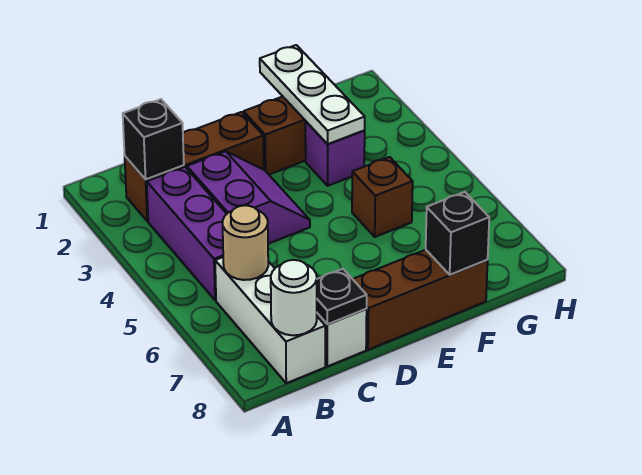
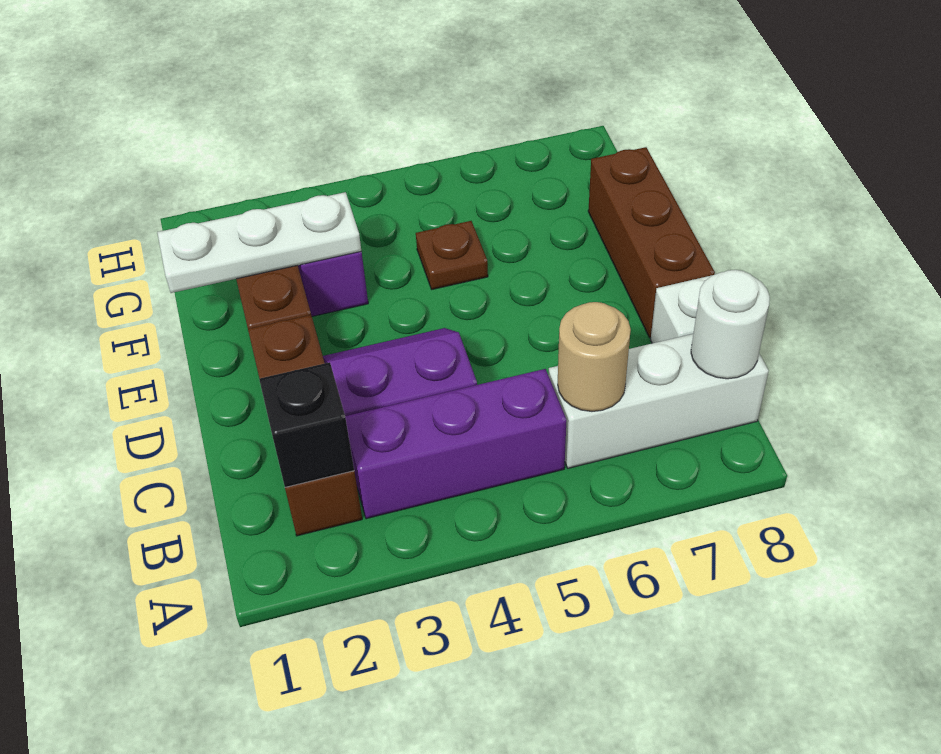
black 1x1 plate [317,269,367,324] -> none
brown 1x1 brick [352,157,413,237] -> brown 1x1 plate [416,221,488,289]
black 1x1 brick [426,192,489,275] -> none

